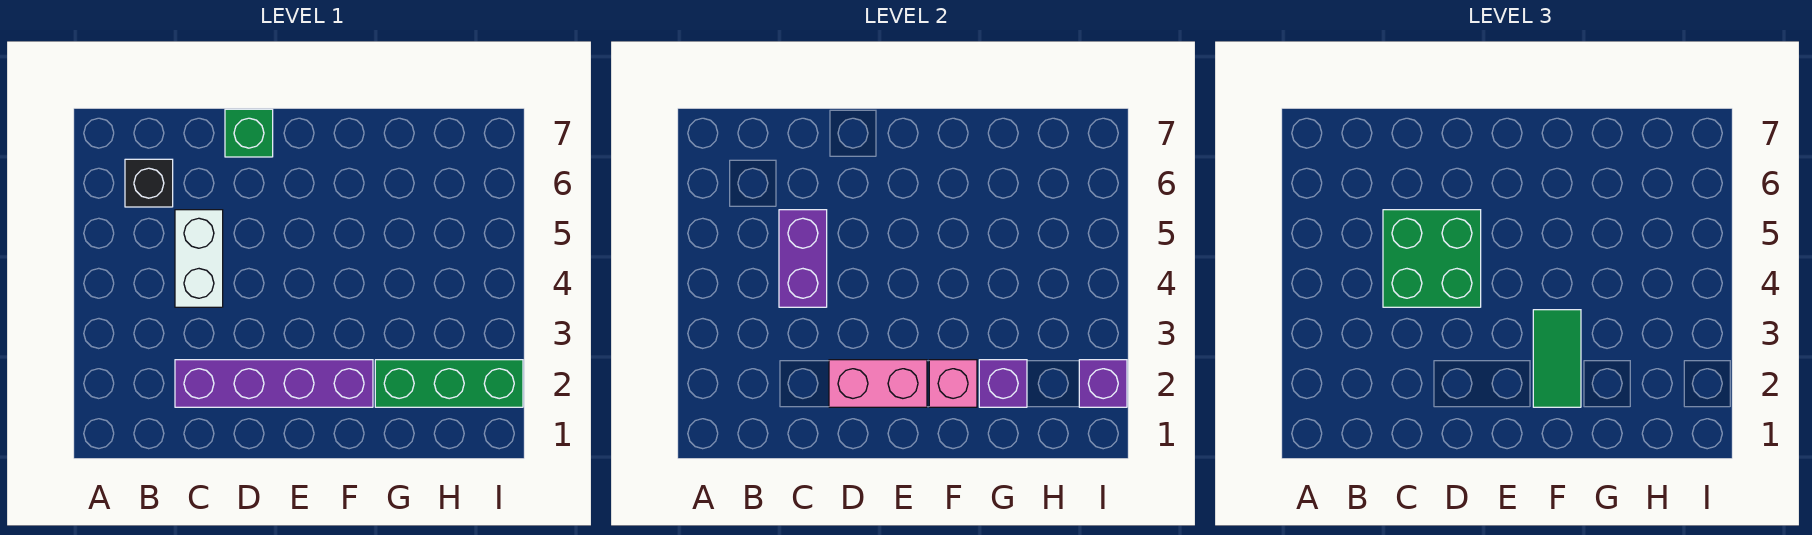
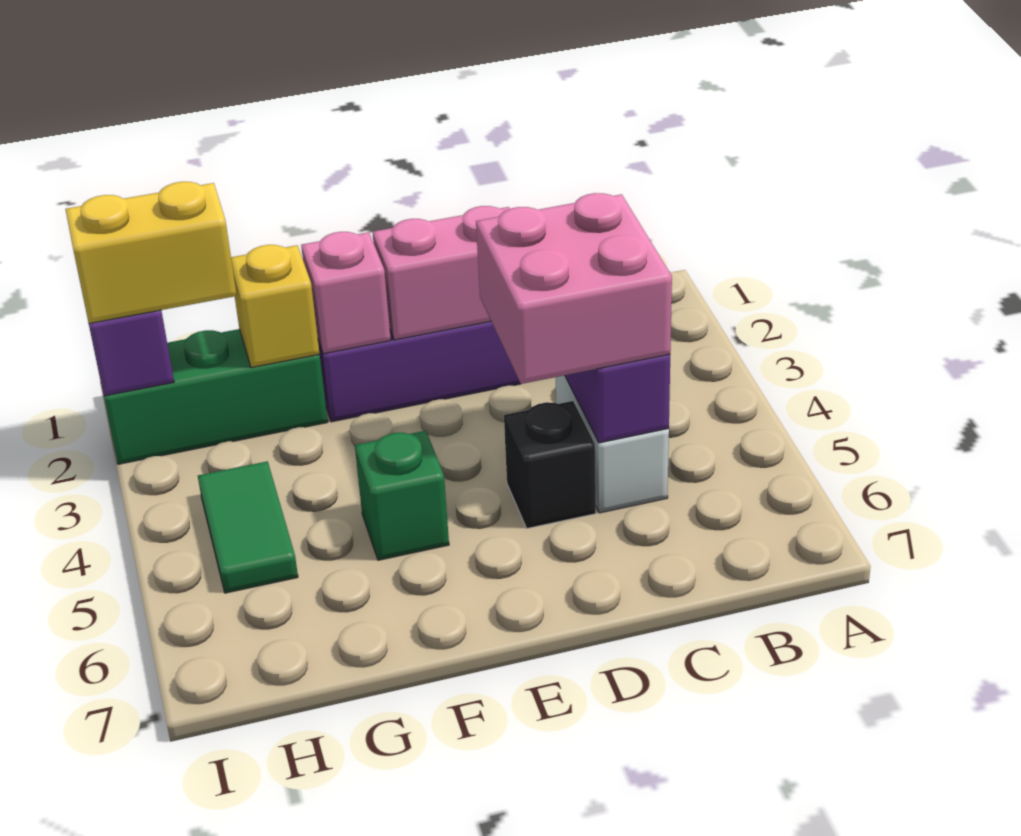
black 1x1 brick [125,159,173,207] -> black 1x1 brick moved to [504,401,596,528]
green 2x2 brick [1383,210,1481,307] -> pink 2x2 brick [476,193,672,384]
green 1x1 brick [225,109,273,157] -> green 1x1 brick moved to [355,431,449,560]
green 1x2 tile [1533,310,1581,407] -> green 1x2 tile moved to [198,461,298,593]
purple 1x1 brick [979,360,1027,407] -> yellow 1x1 brick [231,245,320,368]
none -> yellow 1x2 brick [65,182,237,323]

